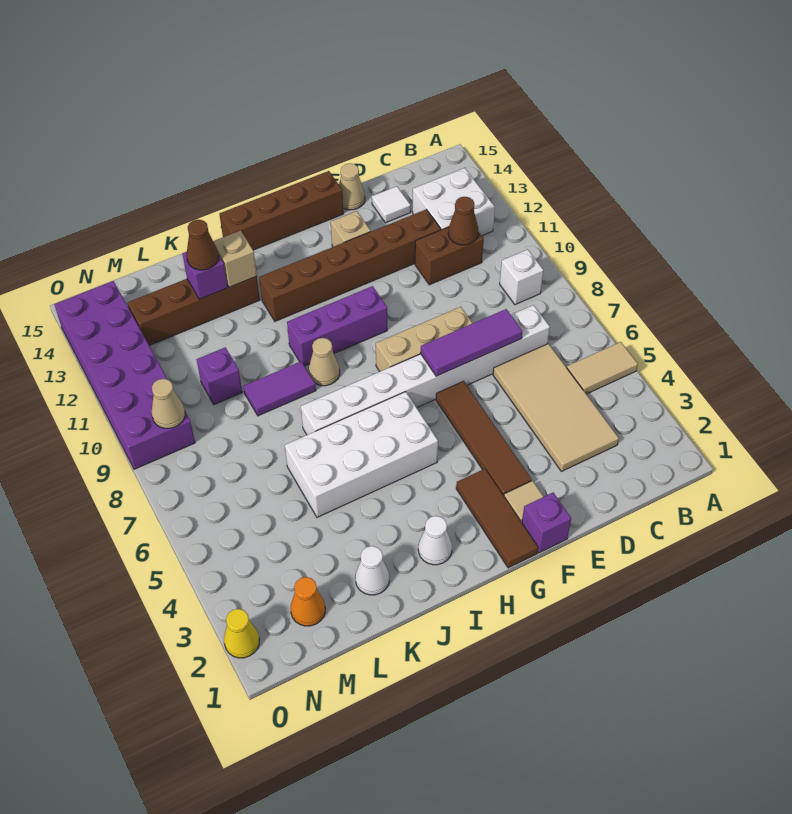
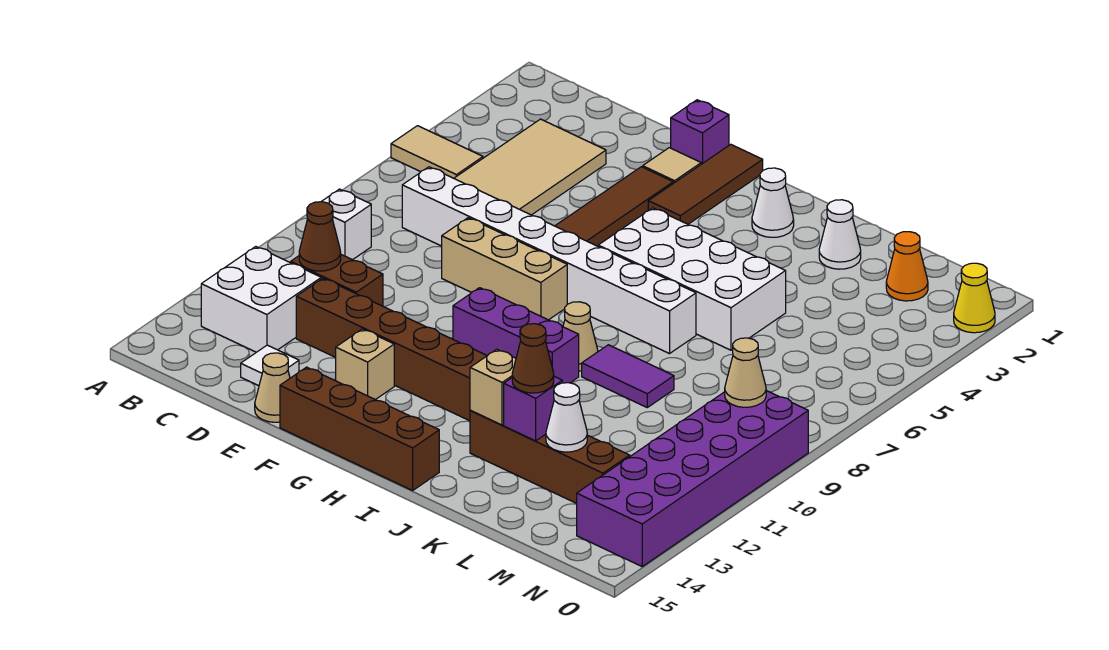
purple 1x3 tile [421,309,522,376] -> none
purple 1x1 brick [197,347,242,405] -> none
none -> white 1x1 cone [546,383,587,452]

